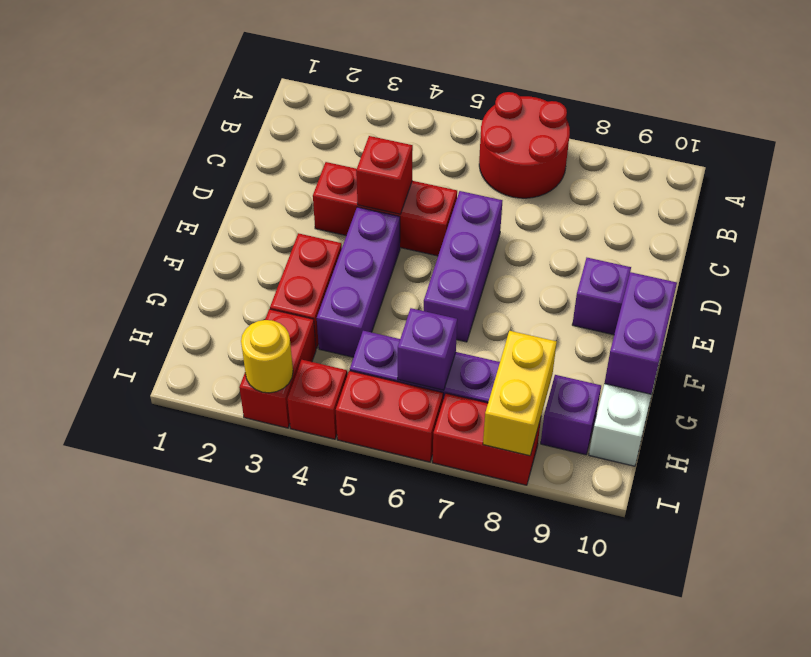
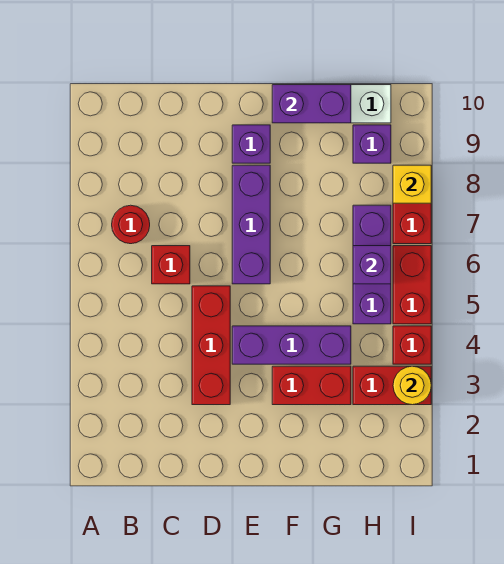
red 2x2 round brick [479,92,570,198] -> red 1x1 round brick [112,205,150,244]
red 1x1 brick [356,136,413,214] -> red 1x1 brick moved to [152,246,190,284]
purple 1x3 brick [424,191,503,342] -> purple 1x3 brick turned to [232,165,270,284]
yellow 1x2 brick [483,331,557,456] -> yellow 1x1 brick [393,165,431,203]

